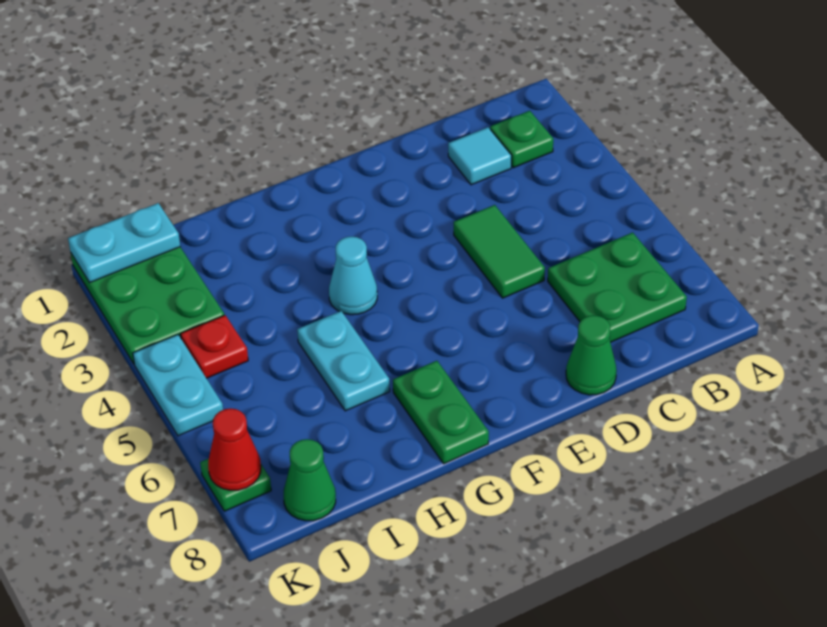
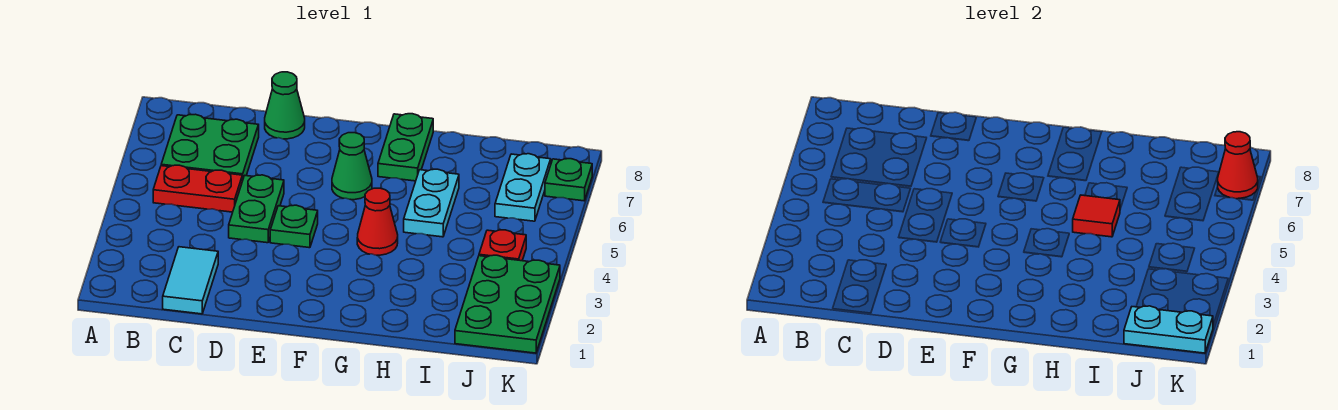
green 1x1 plate [490,111,553,168] -> green 1x1 plate moved to [270,205,318,248]
none -> red 1x2 plate [153,165,242,212]
cyan 1x1 tile [448,127,512,185] -> cyan 1x2 tile [163,247,218,314]
green 1x2 tile [454,205,545,298] -> green 1x2 plate [229,175,284,243]
cyan 1x1 cone [329,237,377,315] -> red 1x1 cone [357,188,398,255]
none -> red 1x1 tile [1073,195,1120,237]
green 1x1 cone [284,439,336,521] -> green 1x1 cone moved to [332,133,372,200]
cyan 1x2 plate [133,335,223,436] -> cyan 1x2 plate moved to [495,154,551,221]

